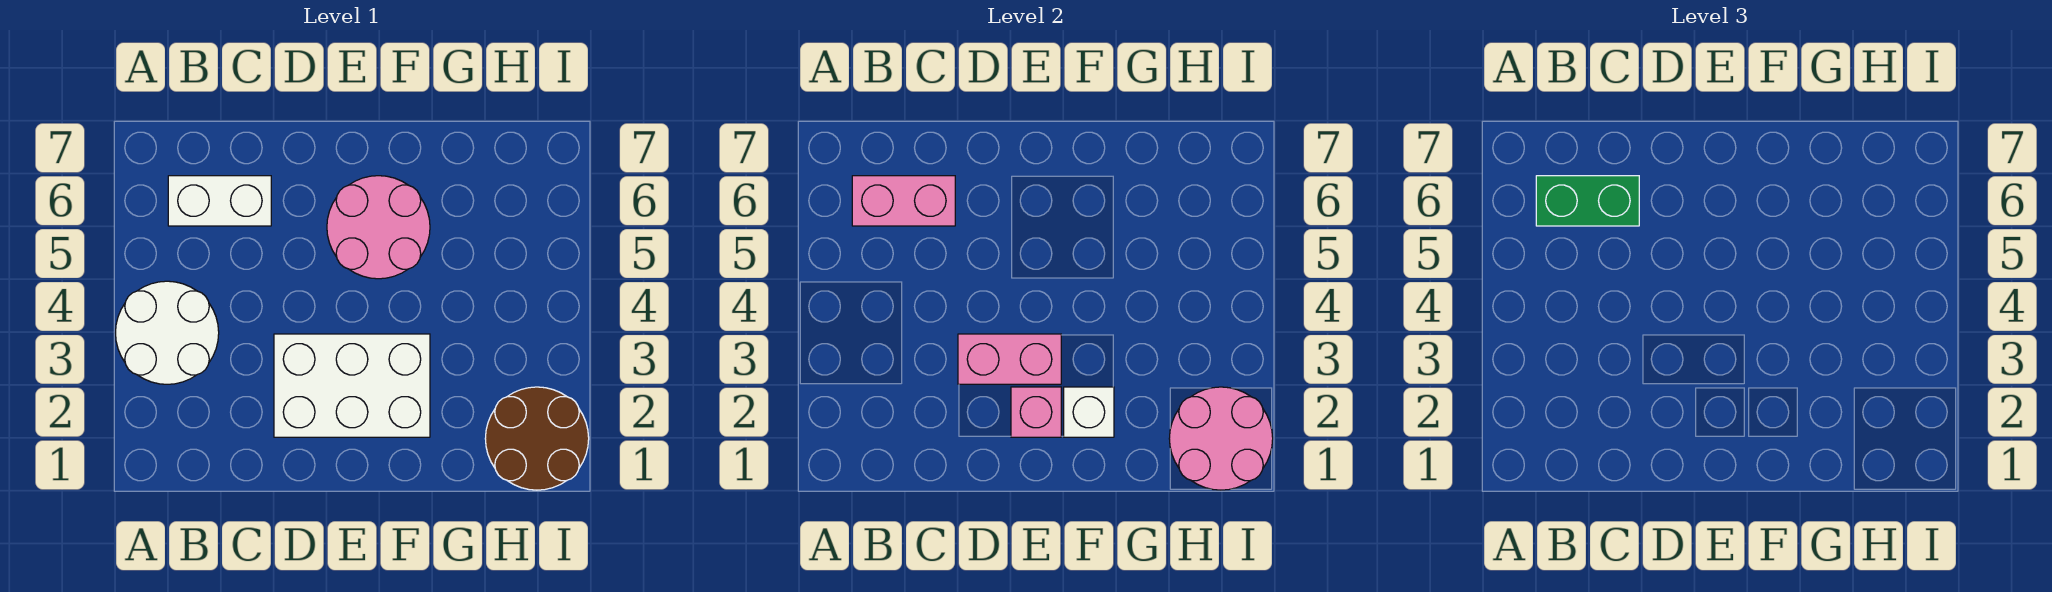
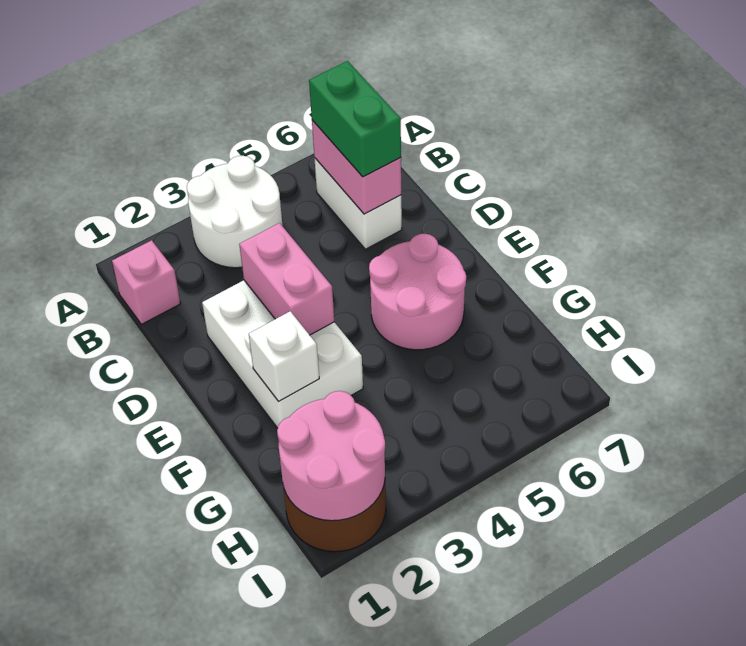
pink 1x1 brick [1011,387,1061,437] -> pink 1x1 brick moved to [112,240,180,324]

